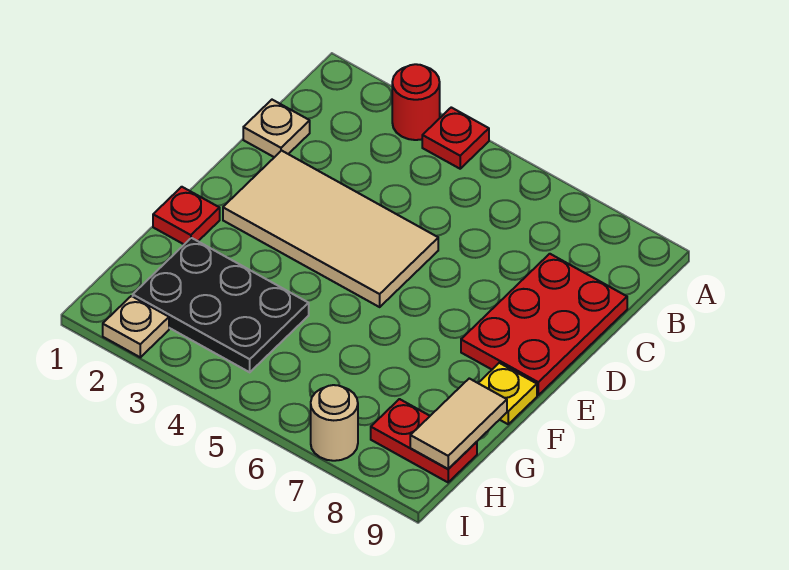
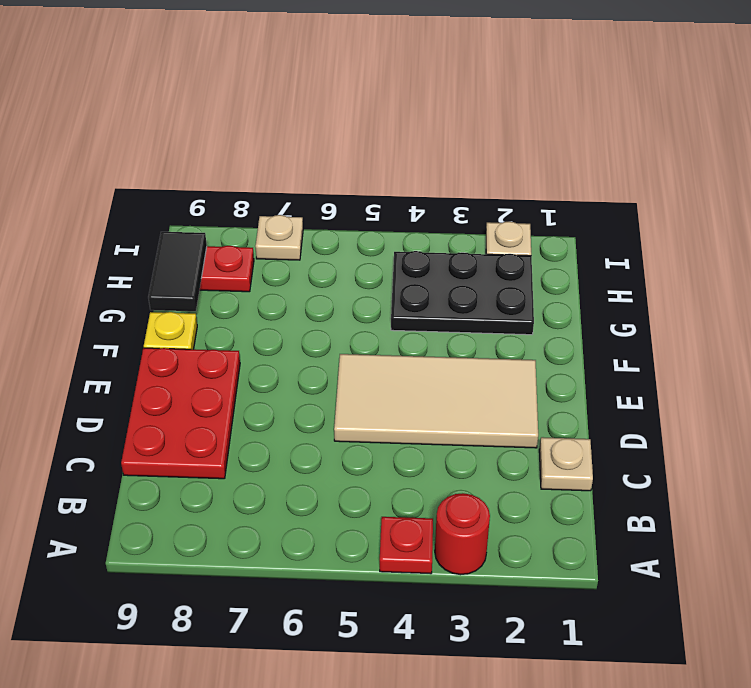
red 1x1 plate [153,187,220,244] -> none
tan 1x2 tile [410,378,507,469] -> black 1x2 tile [148,232,207,311]
tan 1x1 round brick [311,385,358,461] -> tan 1x1 plate [255,215,303,260]

